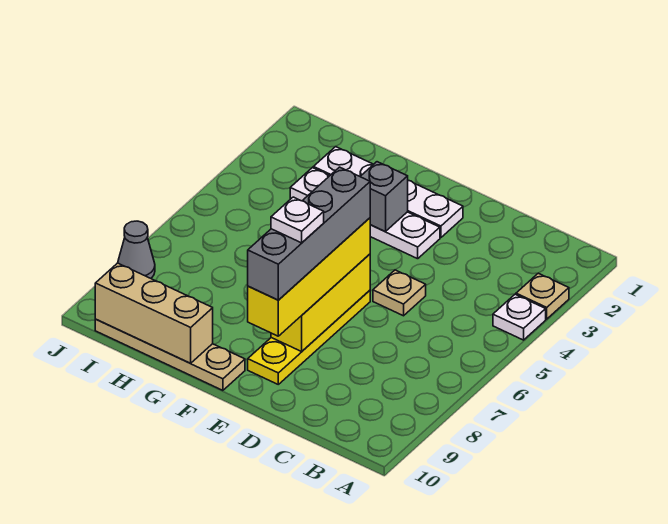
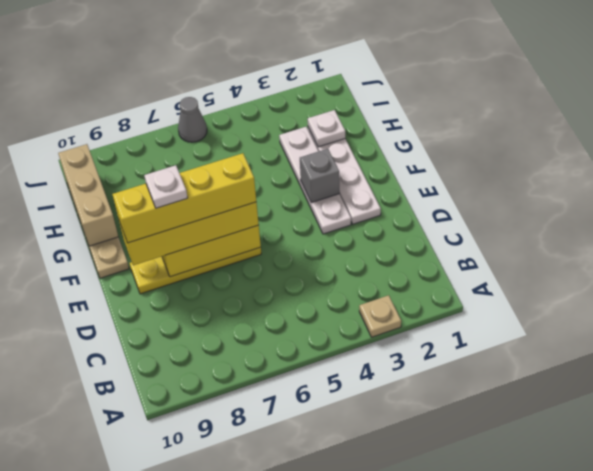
white 1x1 plate [493,294,546,340] -> white 1x1 plate moved to [308,110,345,147]
tan 1x1 plate [373,270,426,316] -> none
grey 1x4 brick [248,167,370,300] -> yellow 1x4 brick [112,153,256,243]
grey 1x1 cone [118,221,155,278] -> grey 1x1 cone moved to [178,97,207,142]

